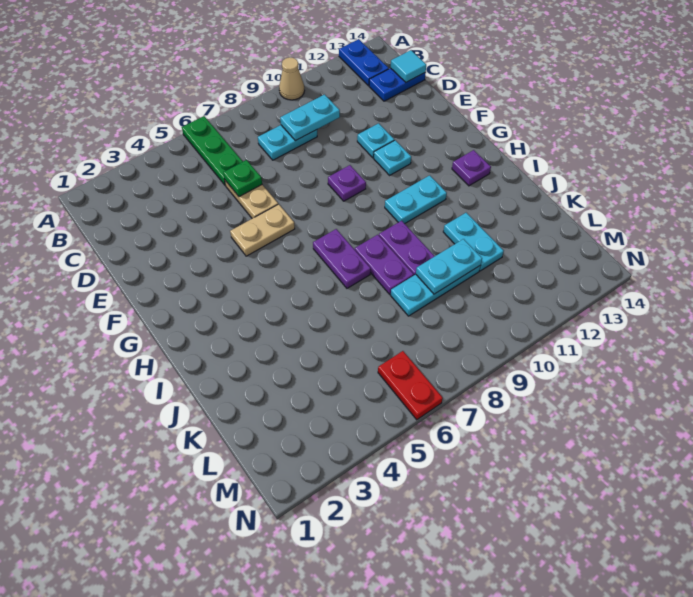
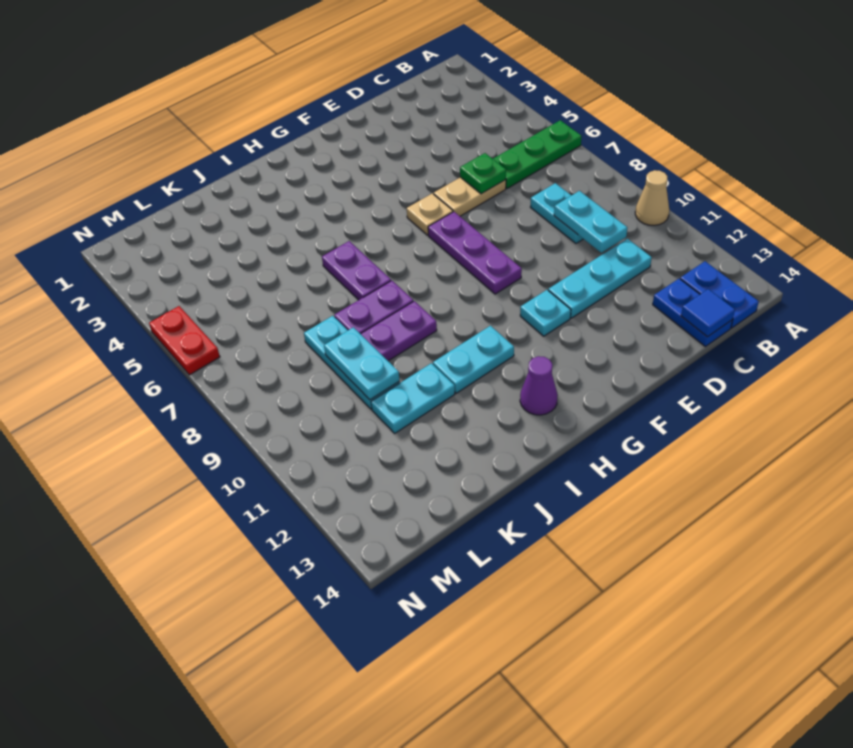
blue 1x2 plate [339,39,389,86] -> blue 1x2 plate turned to [680,261,759,328]
cyan 1x1 tile [391,50,426,82] -> blue 1x1 tile [681,289,735,337]
cyan 1x1 plate [357,123,394,158] -> cyan 1x3 plate [548,239,652,318]
tan 1x2 plate [230,204,295,256] -> tan 1x1 plate [407,193,453,235]
purple 1x1 plate [328,165,366,201] -> purple 1x3 plate [428,212,522,294]
purple 1x2 plate [313,229,371,288] -> purple 1x2 plate turned to [322,241,391,300]
cyan 1x2 plate [385,175,447,224] -> cyan 1x2 plate turned to [433,326,514,393]
purple 1x1 plate [452,150,491,186] -> purple 1x1 cone [520,356,558,415]
red 1x2 plate [378,351,443,420] -> red 1x2 plate turned to [149,306,220,375]

